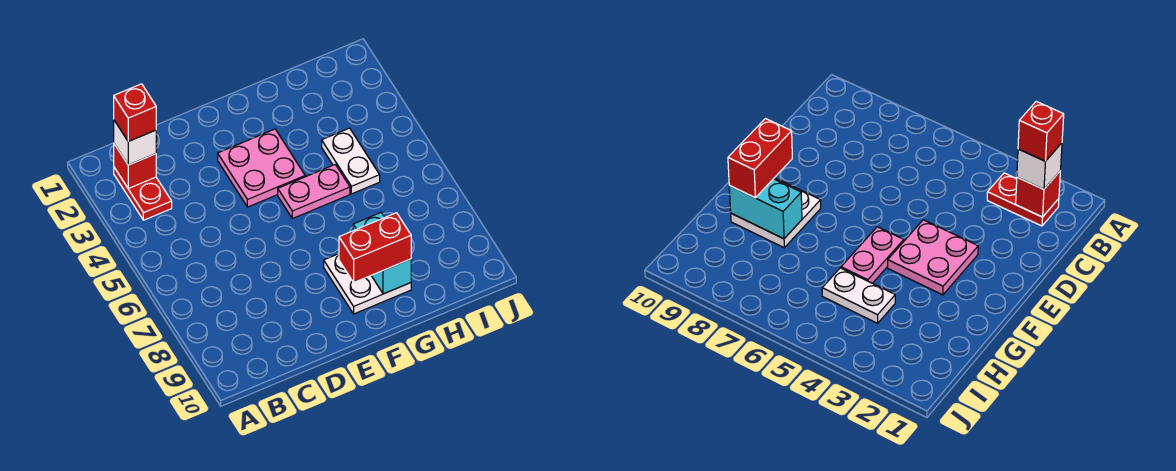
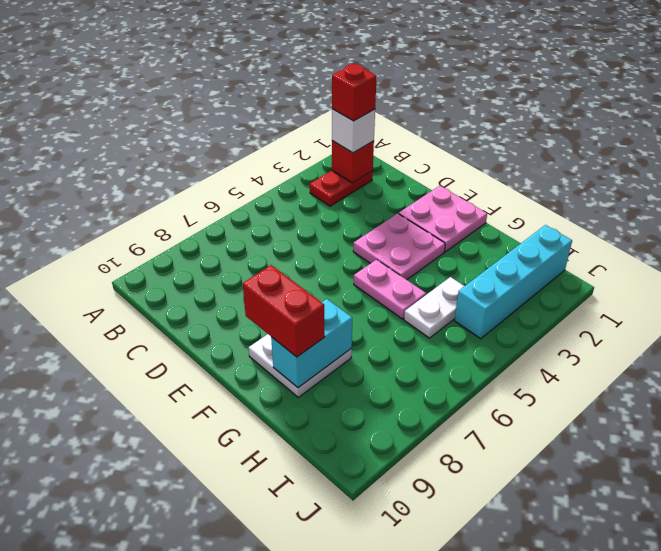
none -> pink 2x2 plate [399,186,487,252]
none -> cyan 1x4 brick [454,225,572,339]

